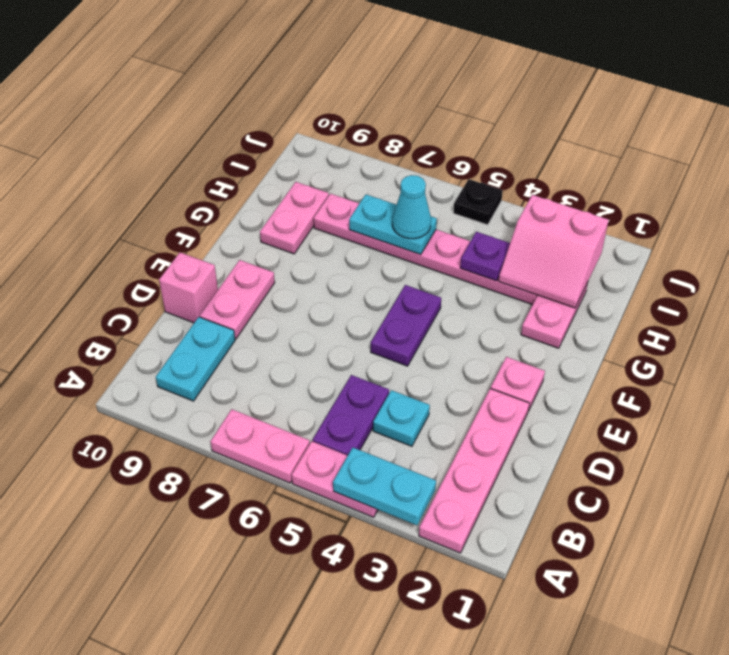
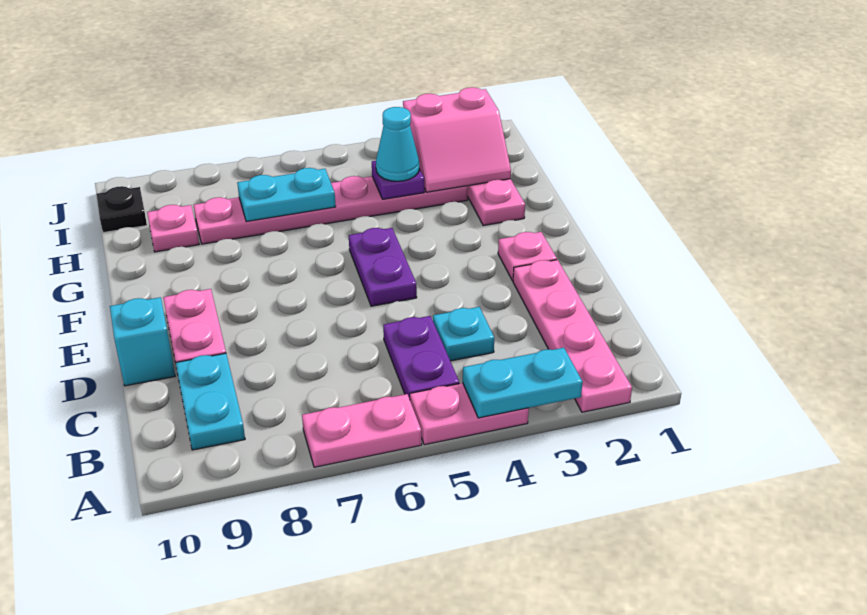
pink 1x1 brick [159,252,218,323] -> cyan 1x1 brick [110,297,175,386]
pink 1x2 plate [260,182,329,254] -> pink 1x1 plate [147,205,199,252]
cyan 1x1 cone [392,175,431,239] -> cyan 1x1 cone moved to [376,107,419,181]
black 1x1 plate [453,179,503,225] -> black 1x1 plate moved to [96,186,147,233]

